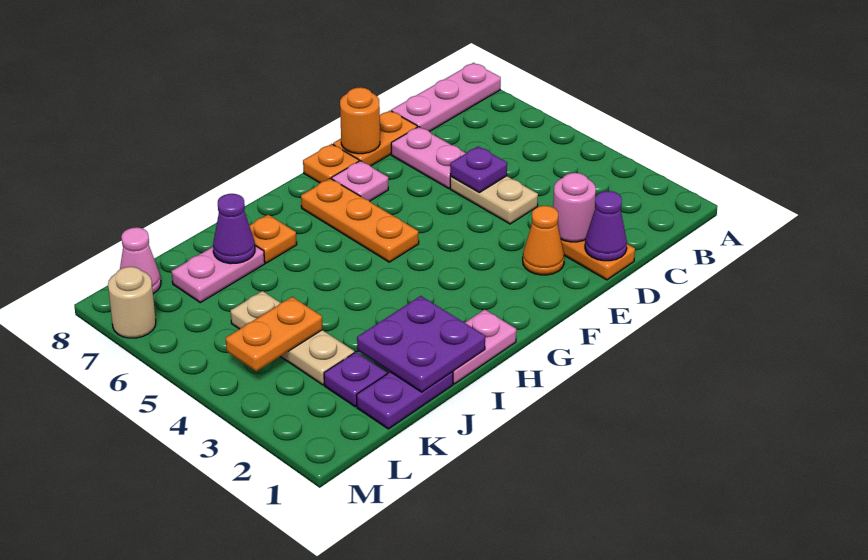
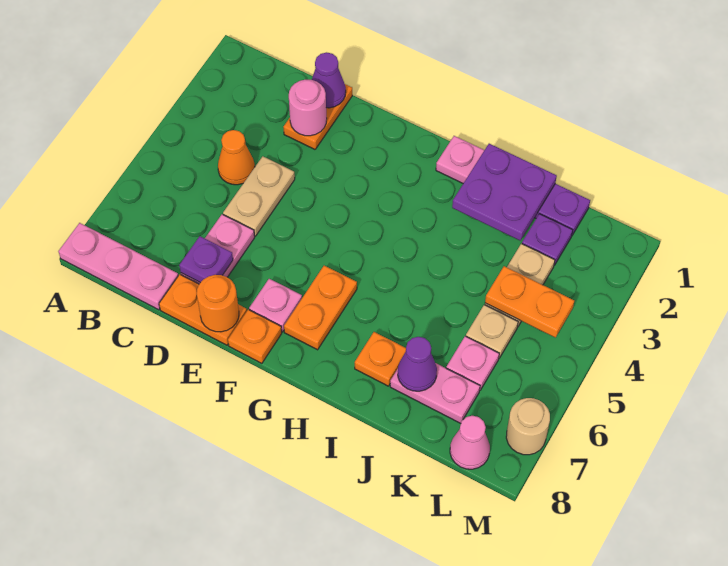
purple 1x1 plate [450,146,507,192] -> purple 1x1 plate moved to [179,236,233,283]
orange 1x1 cone [523,206,564,275] -> orange 1x1 cone moved to [218,130,255,185]
orange 1x3 plate [301,178,419,262] -> orange 1x2 plate [284,266,357,350]
none -> pink 1x1 plate [446,336,499,390]

